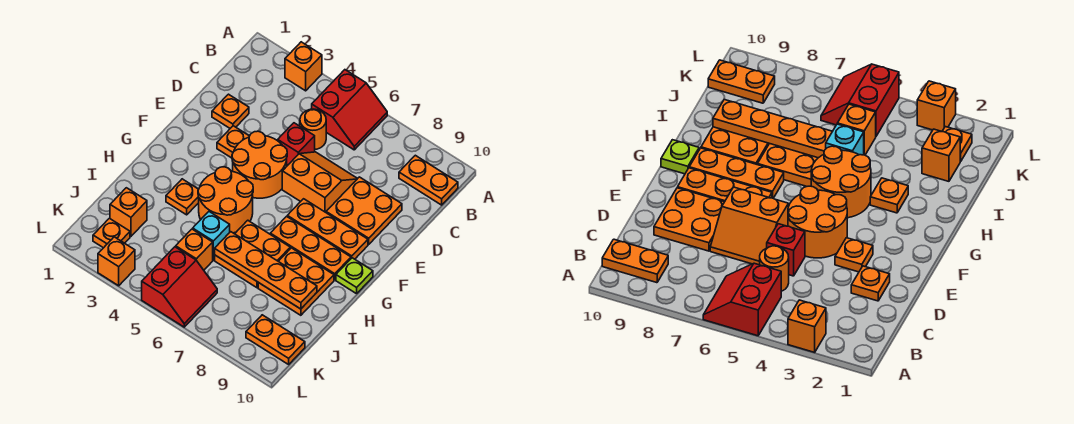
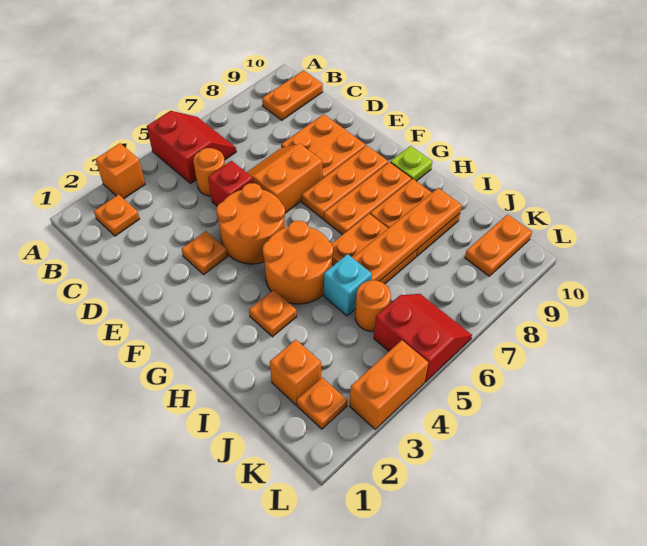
orange 1x1 plate [212,94,249,128] -> orange 1x1 plate moved to [94,194,140,236]
orange 1x1 brick [176,229,213,270] -> orange 1x1 round brick [355,280,391,331]
orange 1x1 brick [98,237,135,286] -> orange 1x2 brick [350,340,428,429]

